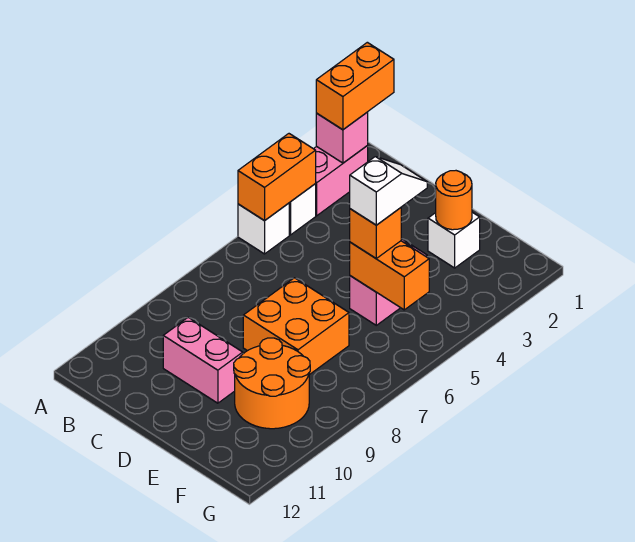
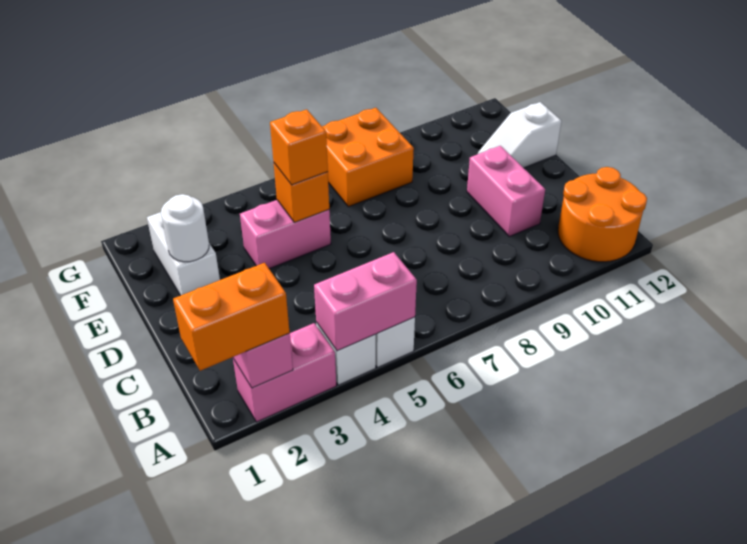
orange 1x2 brick [238,134,316,221] -> pink 1x2 brick [314,252,417,351]
orange 2x2 brick [243,278,349,375] -> orange 2x2 brick moved to [322,108,414,207]
white 1x1 brick [428,212,480,268] -> white 1x2 brick [147,212,220,295]
orange 1x1 round brick [436,171,472,230] -> white 1x1 round brick [161,194,209,262]
white 1x2 slope [350,157,427,225] -> white 1x2 slope moved to [478,102,561,168]
orange 1x2 brick [350,241,429,310] -> orange 1x1 brick [274,163,329,222]
orange 2x2 round brick [234,338,310,429] -> orange 2x2 round brick moved to [558,167,647,262]

